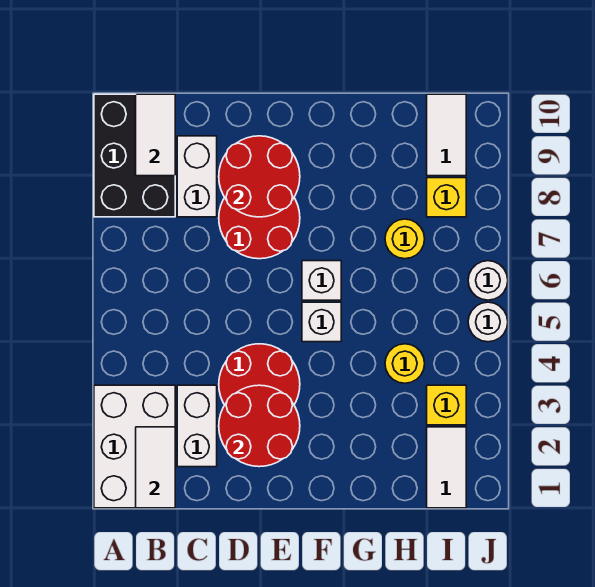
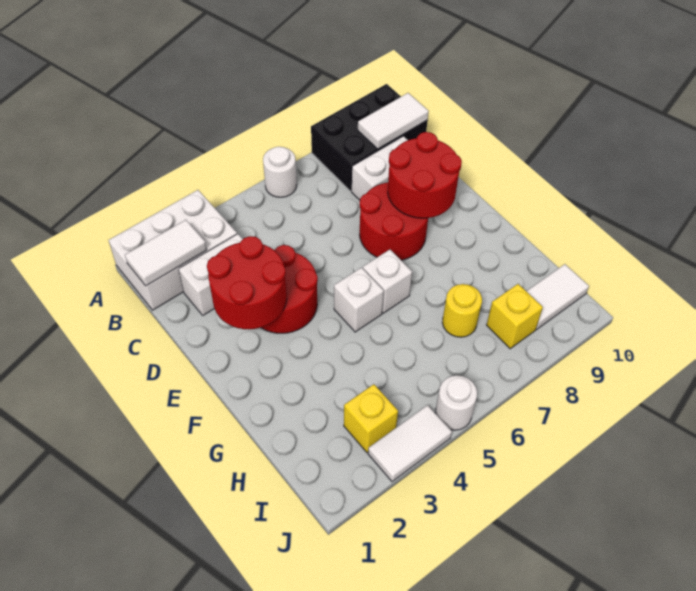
yellow 1x1 round brick [385,344,425,383] -> none
white 1x2 tile [427,427,466,508] -> white 1x2 tile moved to [368,405,452,482]
white 1x1 round brick [468,261,508,300] -> white 1x1 round brick moved to [263,147,297,197]

